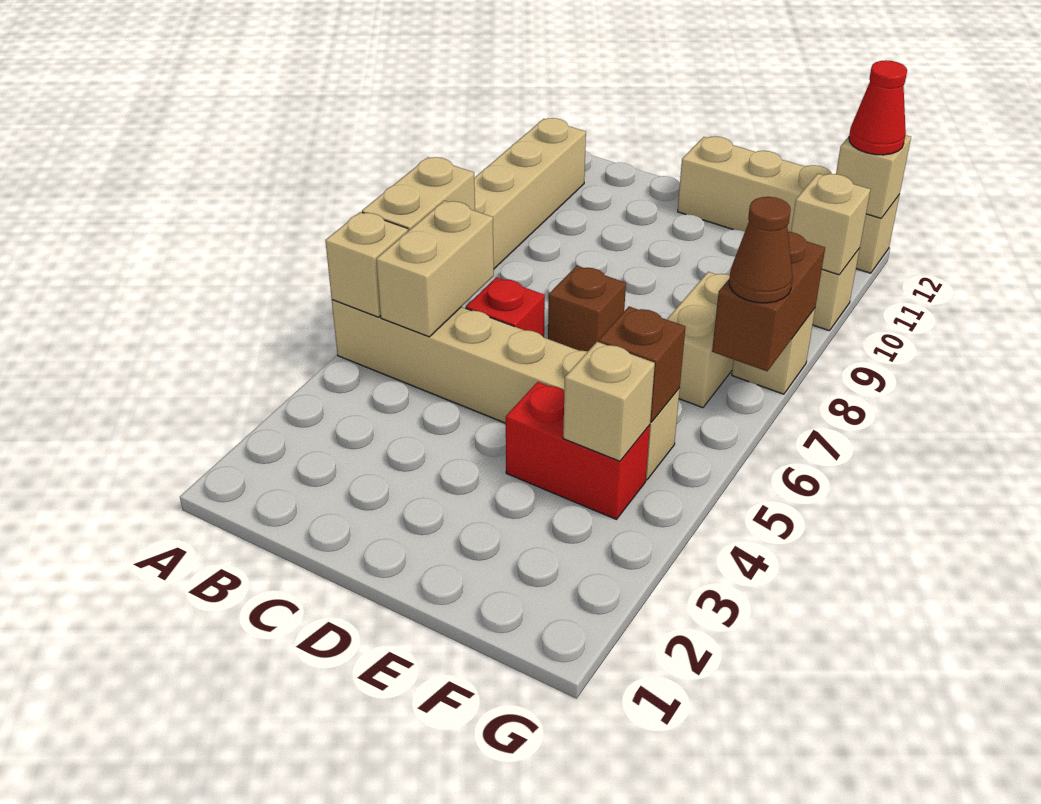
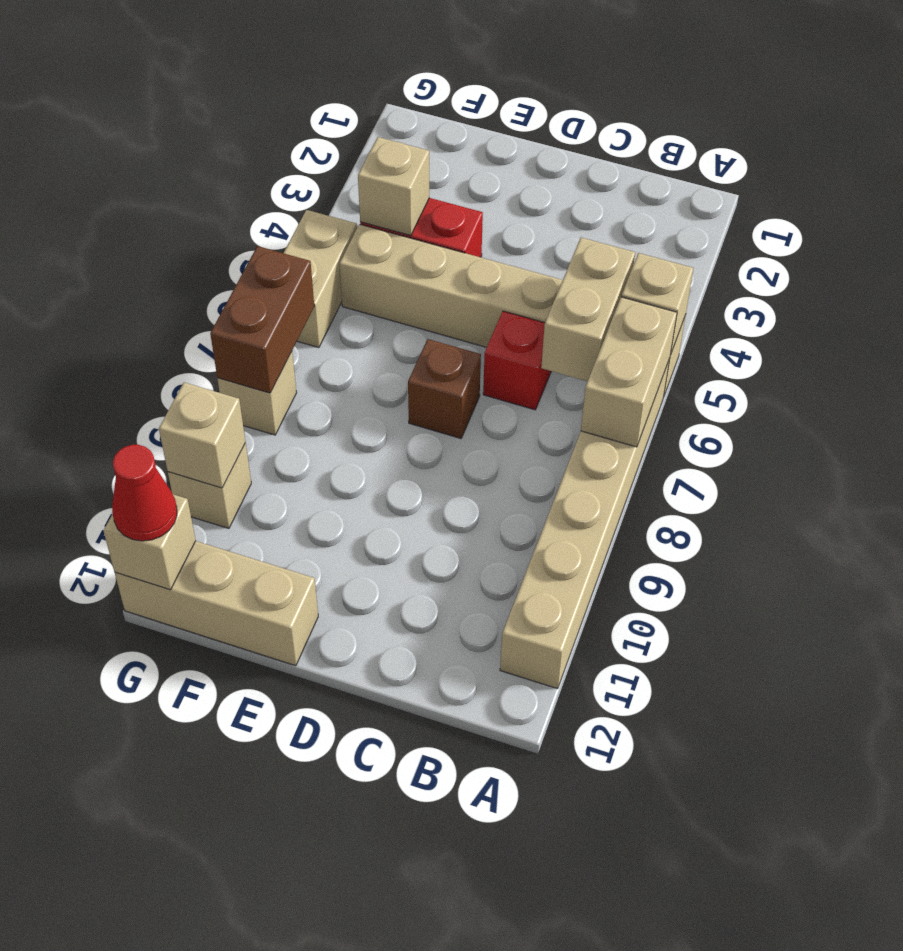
tan 1x4 brick [678,136,900,273] -> tan 1x3 brick [115,541,318,666]
brown 1x1 brick [599,307,685,422] -> none
tan 1x2 brick [667,272,733,408] -> tan 1x2 brick moved to [284,210,357,348]
brown 1x1 cone [729,197,793,303] -> none

